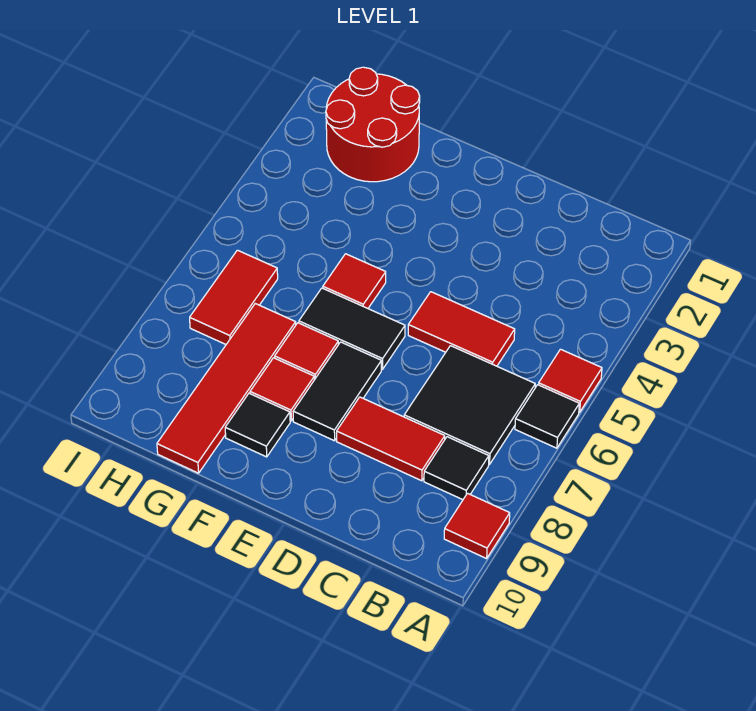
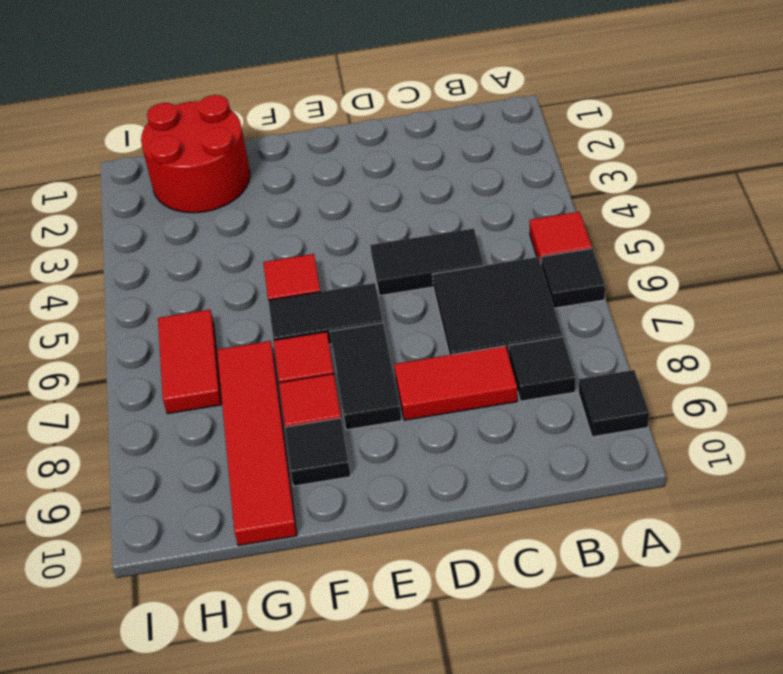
red 1x1 tile [444,493,510,559] -> black 1x1 tile [579,370,649,437]
red 1x2 tile [408,292,515,366] -> black 1x2 tile [370,229,484,296]

